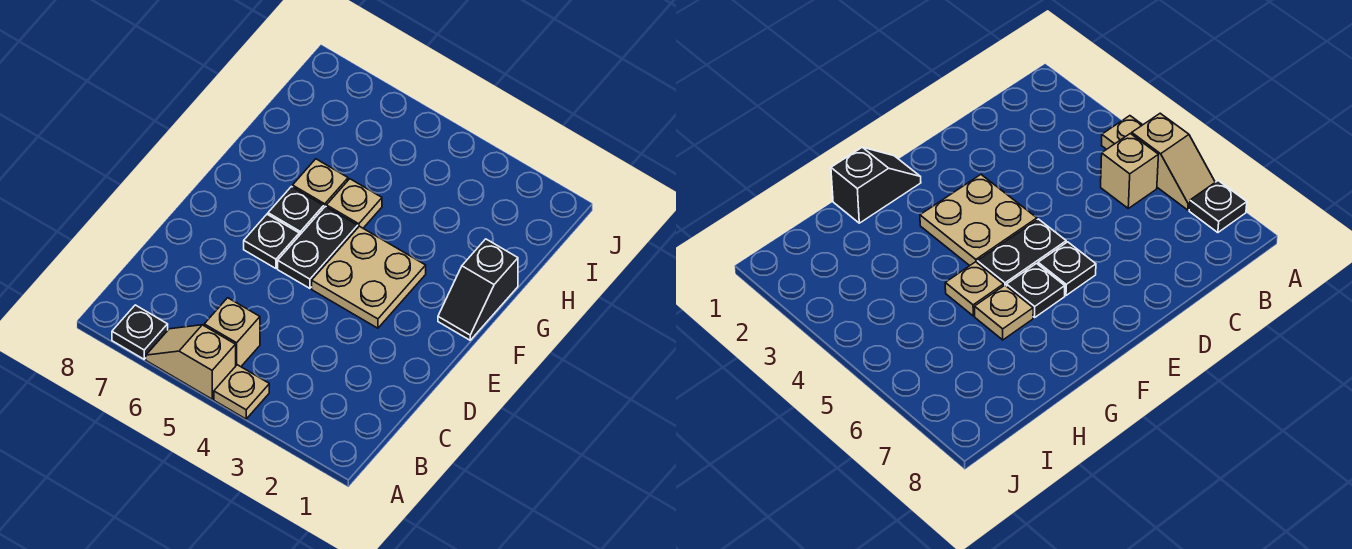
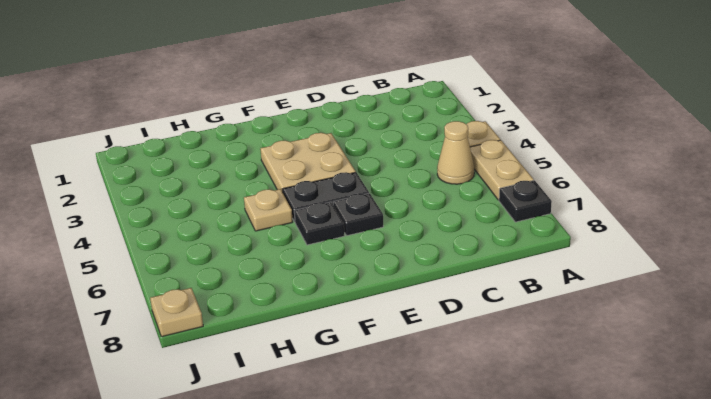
tan 1x2 slope [146,325,236,399] -> tan 1x2 plate [470,140,534,200]
tan 1x1 brick [204,298,260,367] -> tan 1x1 cone [437,121,474,184]
black 1x2 slope [438,239,518,340] -> none
tan 1x1 plate [293,159,348,207] -> tan 1x1 plate moved to [150,288,203,337]

